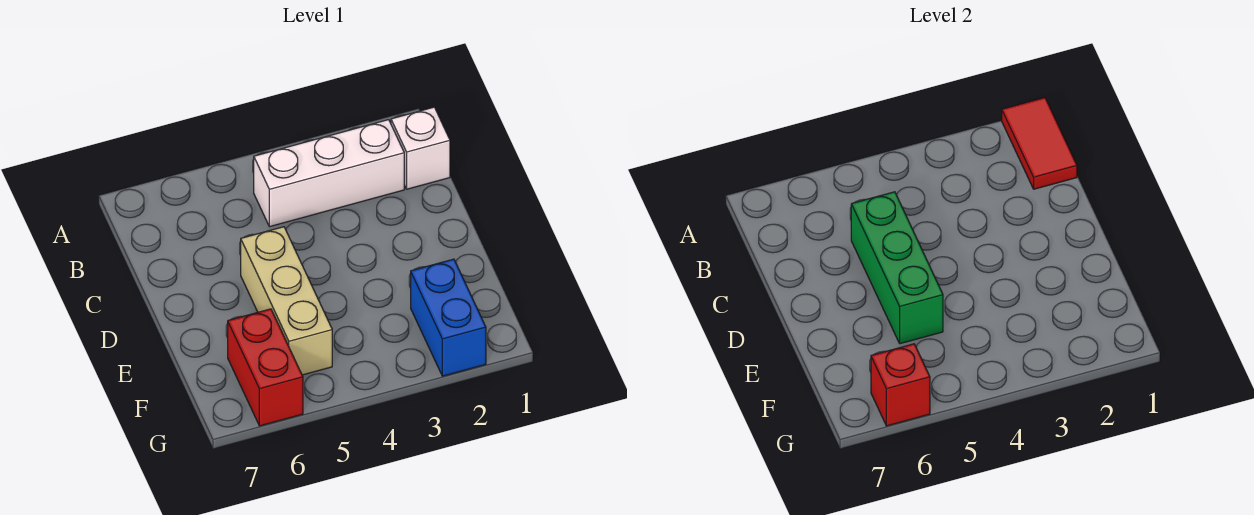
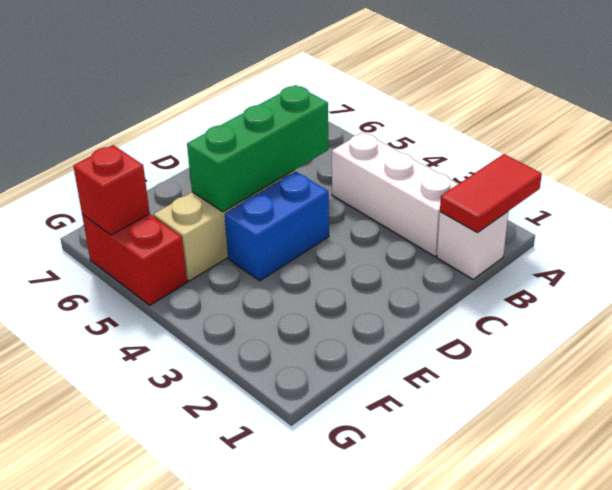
blue 1x2 brick [411,259,486,376] -> blue 1x2 brick moved to [225,172,329,281]
red 1x2 brick [228,309,303,426] -> red 1x2 brick turned to [82,214,187,305]

